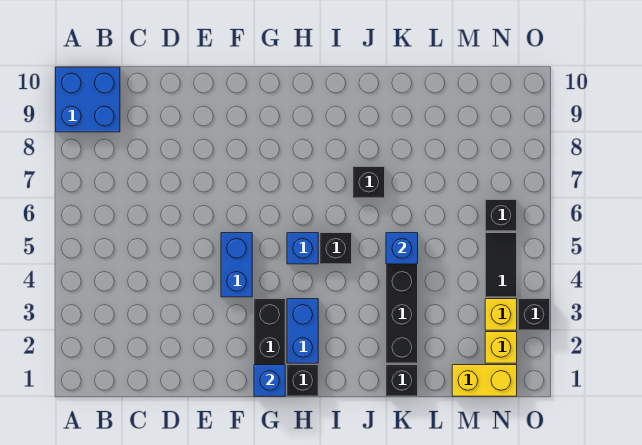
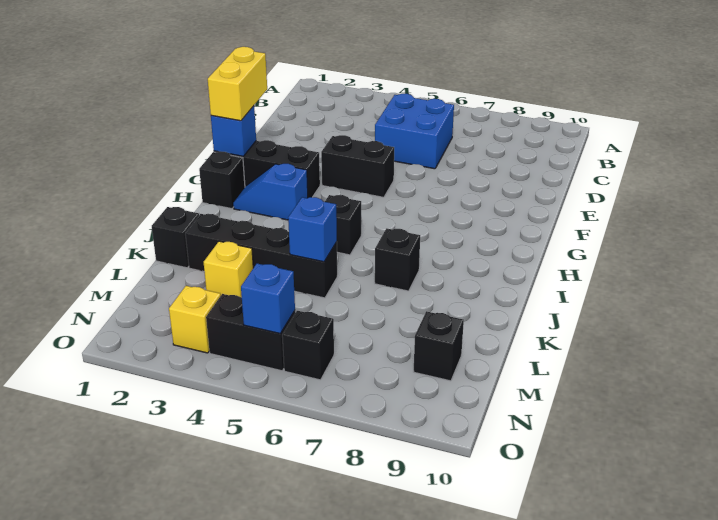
blue 2x2 brick [56,67,120,132] -> blue 2x2 brick moved to [375,94,454,169]
blue 1x2 brick [221,233,252,297] -> black 1x2 brick [321,135,394,197]
blue 1x2 brick [287,299,318,363] -> blue 1x2 slope [233,164,308,220]
blue 1x1 brick [287,233,318,264] -> blue 1x1 brick moved to [241,264,295,334]
yellow 1x2 brick [452,365,517,396] -> yellow 1x2 brick moved to [208,47,267,121]
yellow 1x1 brick [485,332,517,363] -> yellow 1x1 brick moved to [204,241,253,298]
black 1x2 tile [485,233,517,297] -> black 1x2 brick [206,294,295,371]
black 1x1 brick [518,299,550,330] -> black 1x1 brick moved to [414,311,464,381]

